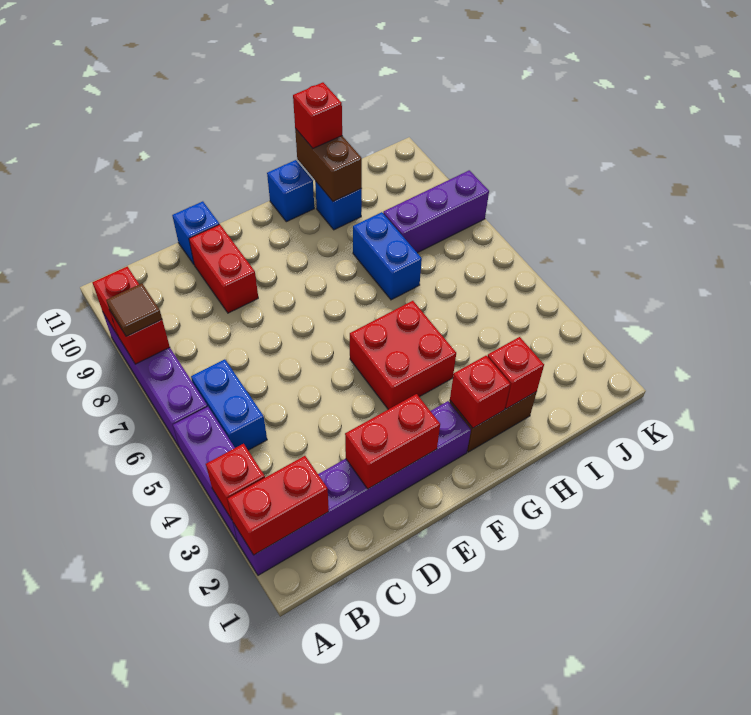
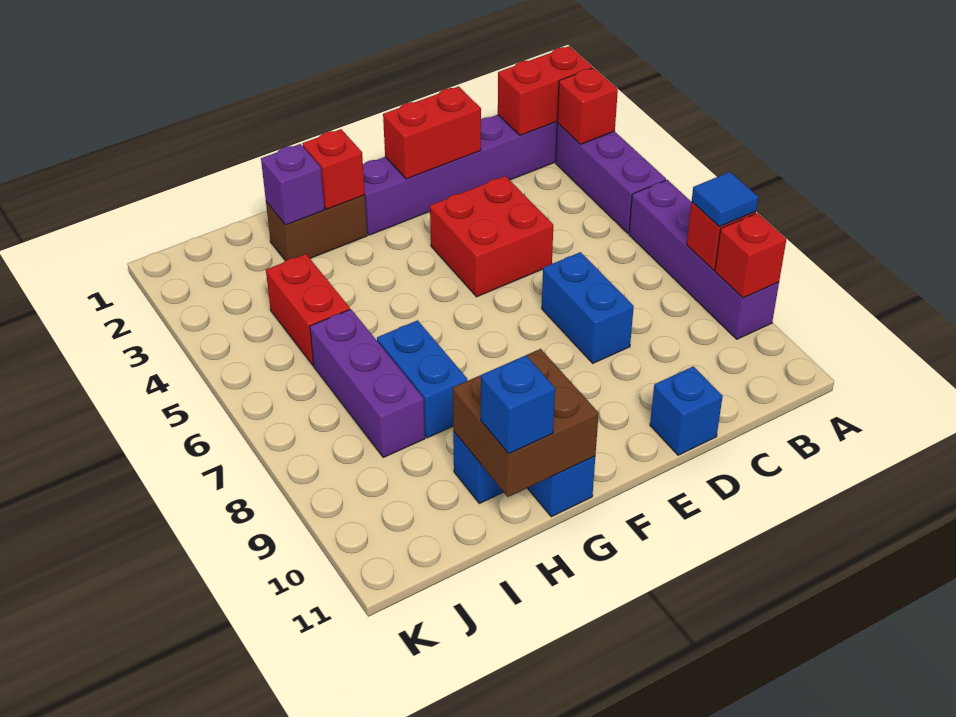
brown 1x1 tile [106,283,162,336] -> blue 1x1 tile [692,172,758,227]
blue 1x2 brick [191,359,267,450] -> blue 1x2 brick moved to [542,252,634,363]
red 1x2 brick [189,224,258,313] -> red 1x2 brick moved to [266,254,350,365]
red 2x2 brick [350,301,456,409] -> red 2x2 brick moved to [430,176,553,297]
red 1x1 brick [487,337,544,409] -> purple 1x1 brick [261,144,325,225]
brown 1x2 brick [295,129,362,201] -> brown 2x2 brick [453,349,599,497]
red 1x1 brick [293,82,342,148] -> blue 1x1 brick [481,355,555,454]
purple 1x3 brick [383,170,489,253] -> purple 1x3 brick turned to [310,309,425,457]

